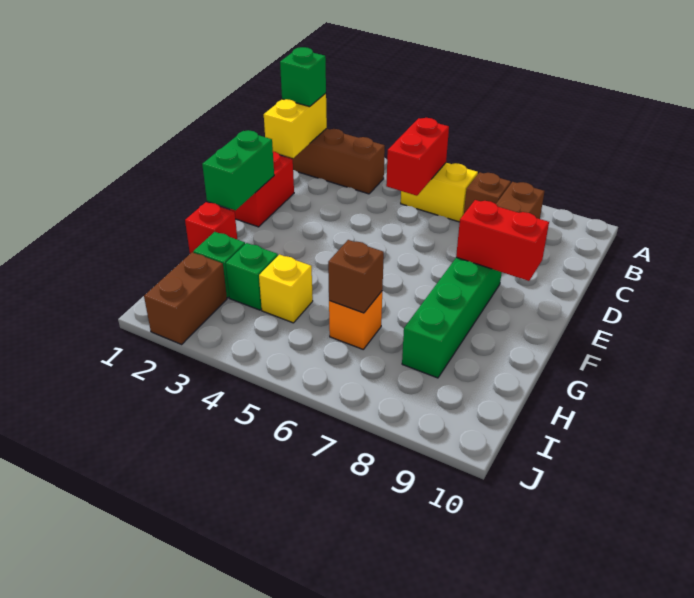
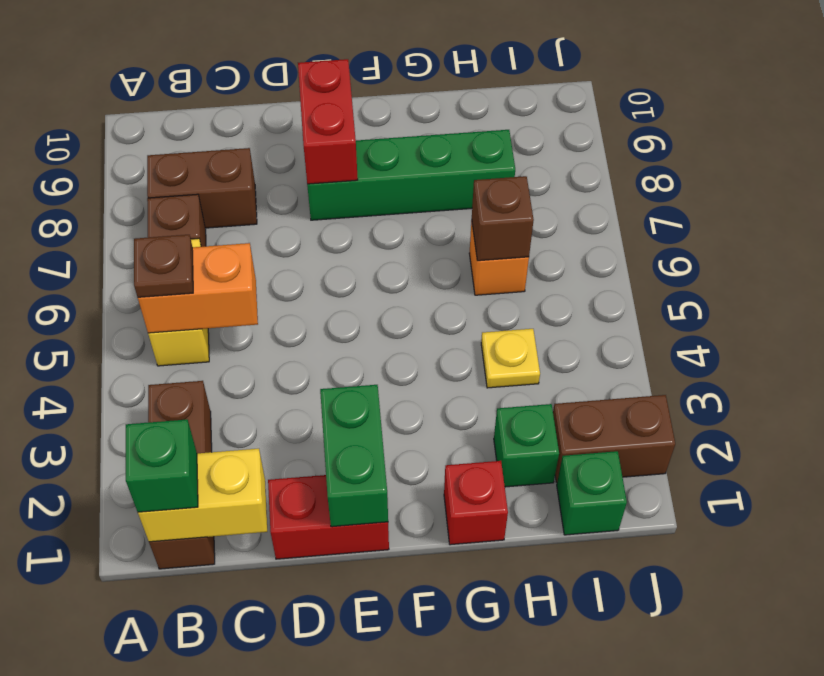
red 1x2 brick [386,118,449,196] -> orange 1x2 brick [138,243,258,333]
none -> brown 1x1 plate [134,235,193,297]
green 1x2 brick [202,130,274,210] -> green 1x2 brick turned to [320,385,388,527]
green 1x1 brick [226,243,278,310] -> green 1x1 brick moved to [557,451,627,535]
yellow 1x1 brick [259,255,313,323] -> yellow 1x1 plate [481,329,540,388]

